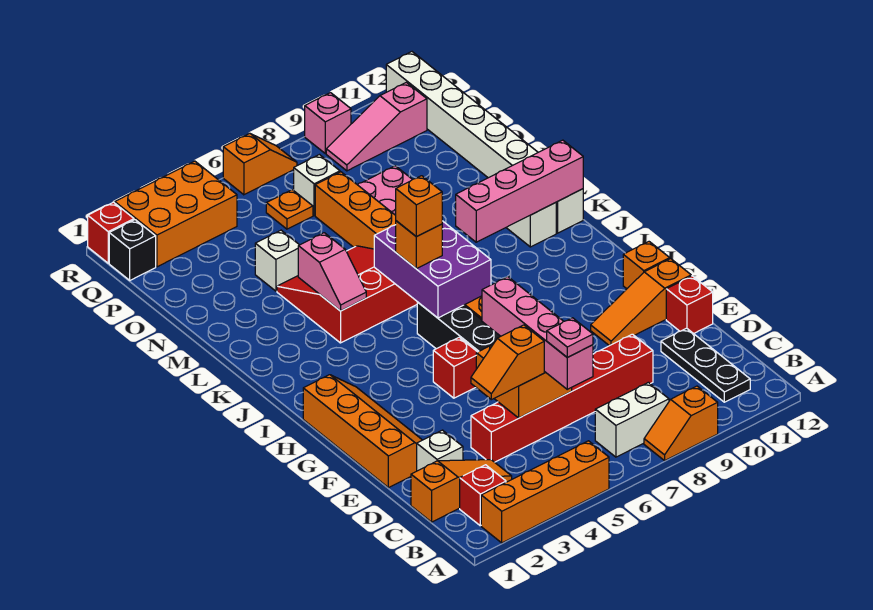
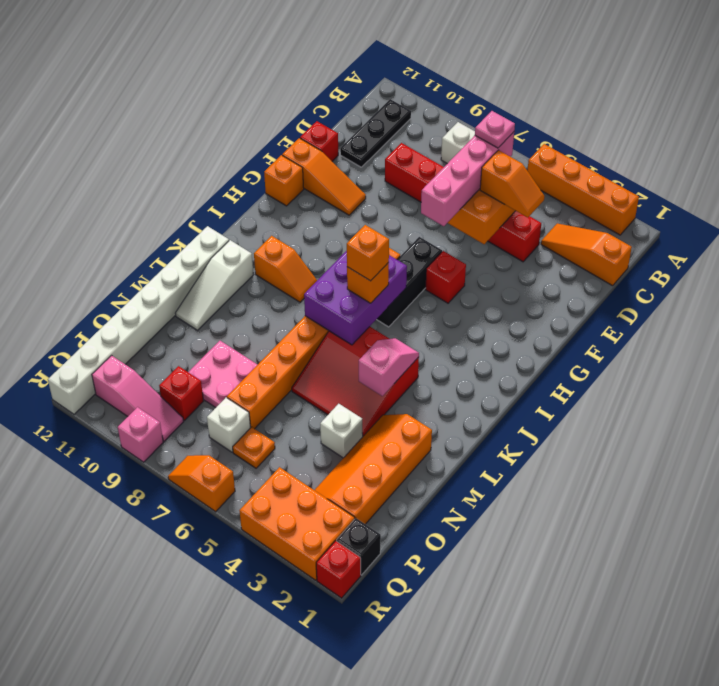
orange 1x2 slope [644,386,718,461] -> orange 1x2 slope moved to [254,236,317,302]
red 1x1 brick [460,465,506,526] -> red 1x1 brick moved to [159,366,203,420]
white 1x1 brick [417,430,463,471] -> none
orange 2x4 slope [303,375,422,488] -> orange 2x4 slope moved to [315,414,432,524]
pink 1x4 brick [456,140,583,242] -> none

